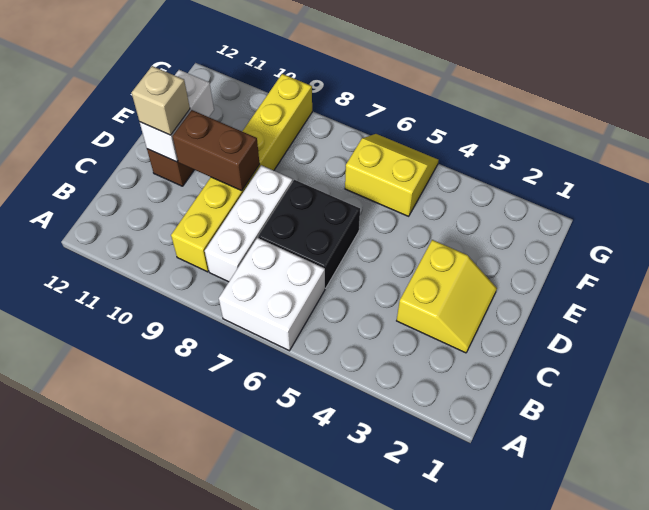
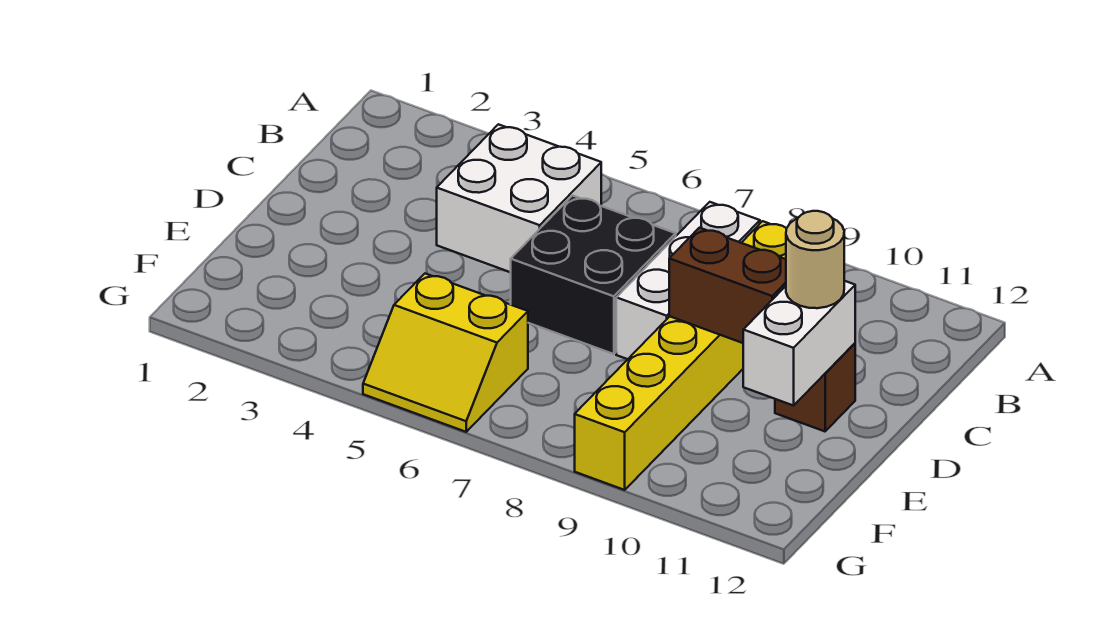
white 2x2 brick [219,238,325,351] -> white 2x2 brick moved to [437,124,601,272]
yellow 2x2 slope [397,240,497,353] -> none
tan 1x1 brick [132,66,190,135] -> tan 1x1 round brick [786,211,844,308]

